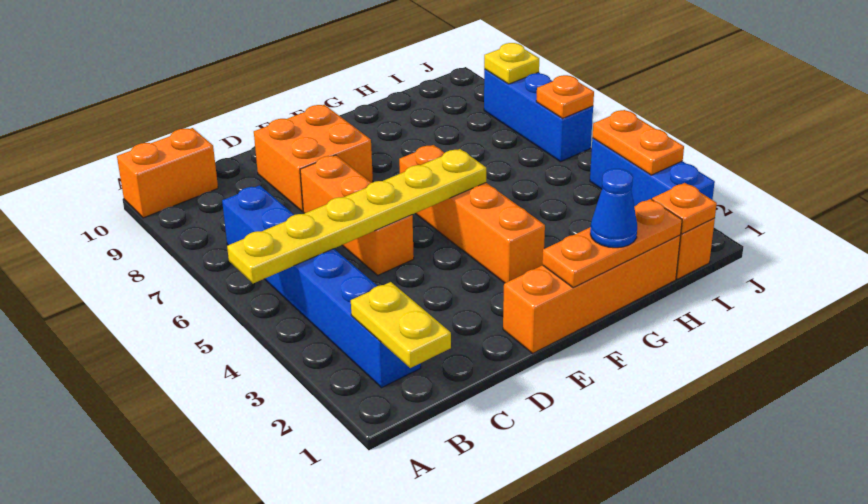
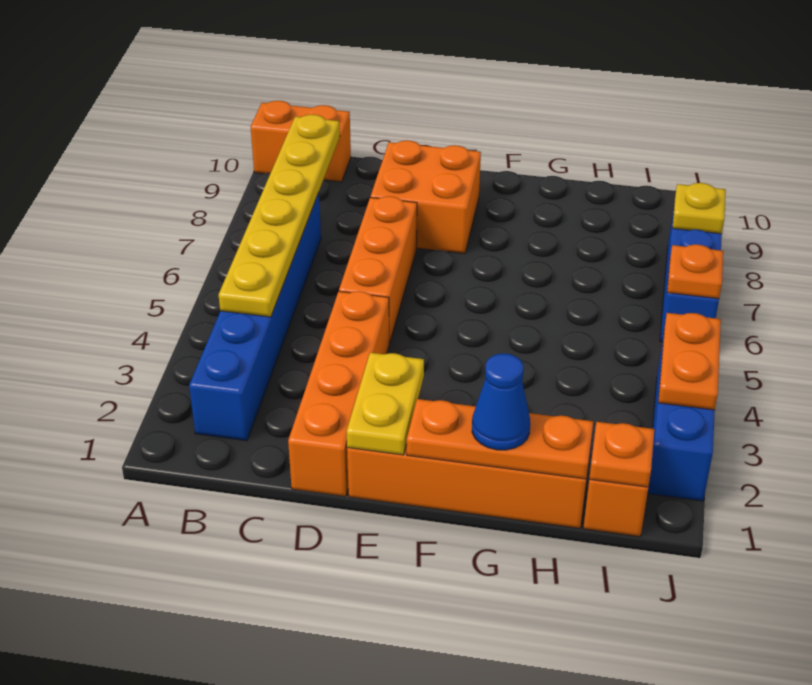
yellow 1x6 plate [227,149,486,283] -> yellow 1x6 plate turned to [219,115,340,317]
yellow 1x2 plate [351,282,451,368] -> yellow 1x2 plate moved to [347,353,424,455]
orange 1x4 brick [399,145,545,283] -> orange 1x4 brick moved to [288,291,389,497]

